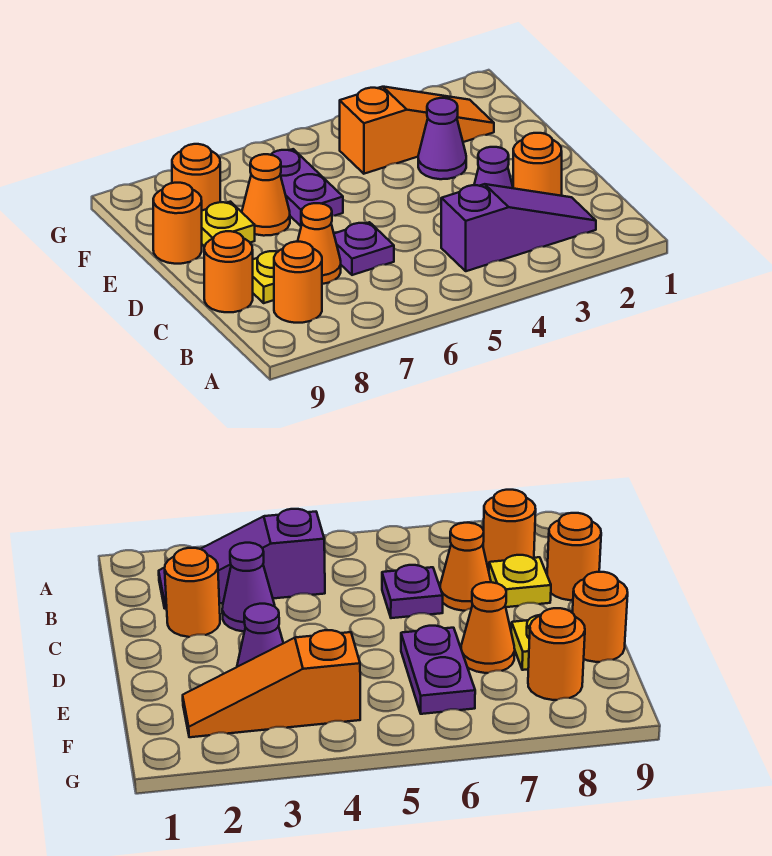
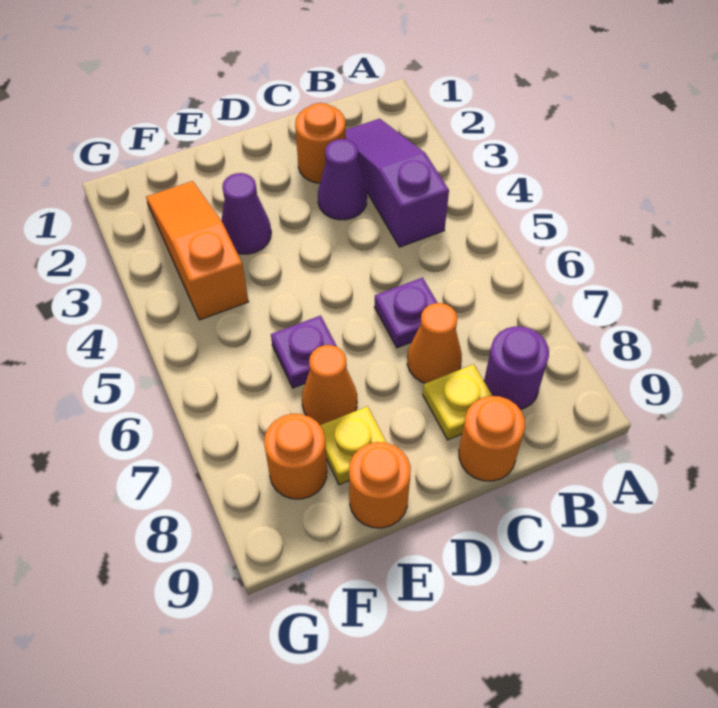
orange 1x1 round brick [274,242,322,323] -> purple 1x1 round brick [484,326,549,409]
purple 1x2 plate [271,149,343,226] -> purple 1x1 plate [271,315,337,388]

